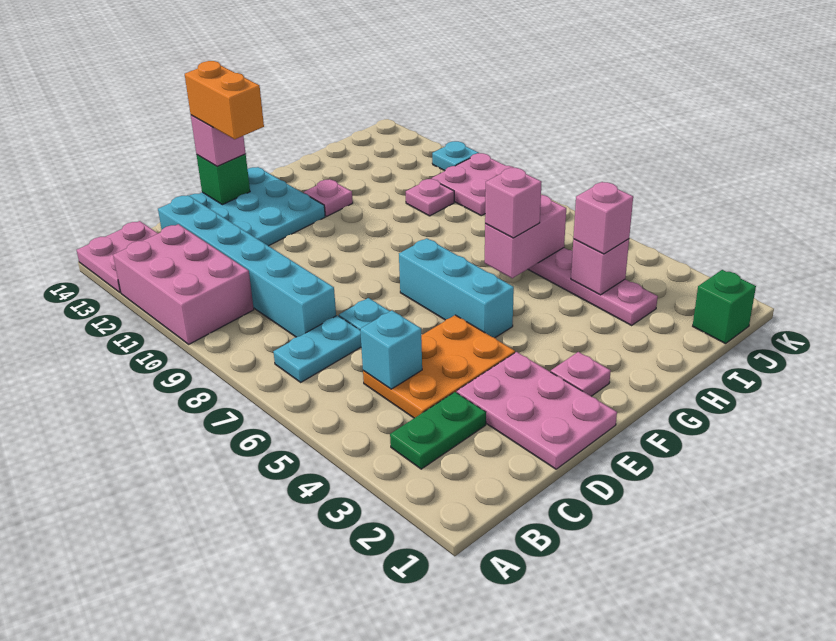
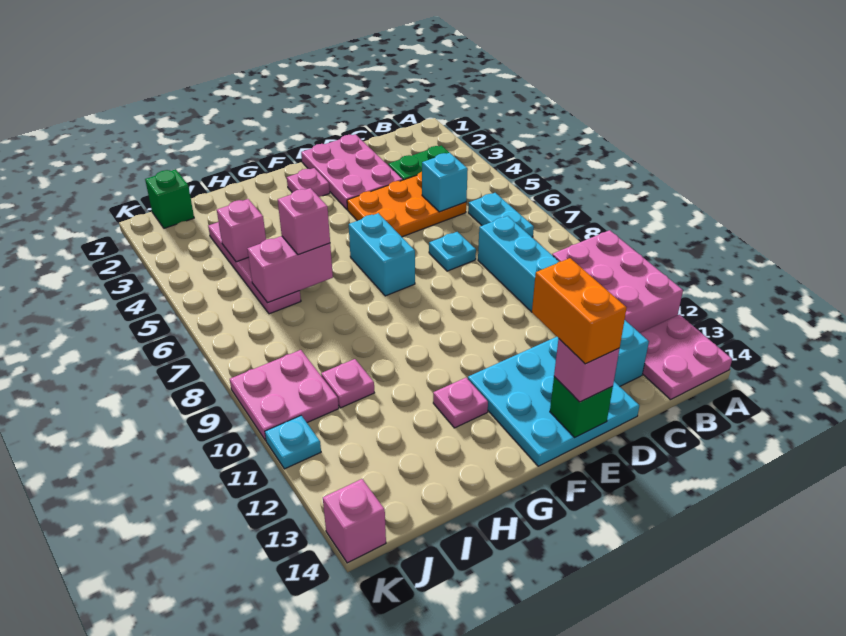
cyan 1x2 plate [273,315,361,382] -> cyan 1x2 plate turned to [468,193,534,237]
cyan 1x3 brick [399,238,514,338] -> cyan 1x2 brick [349,213,415,296]
pink 1x1 brick [573,182,633,254] -> pink 1x1 brick moved to [323,479,386,563]

